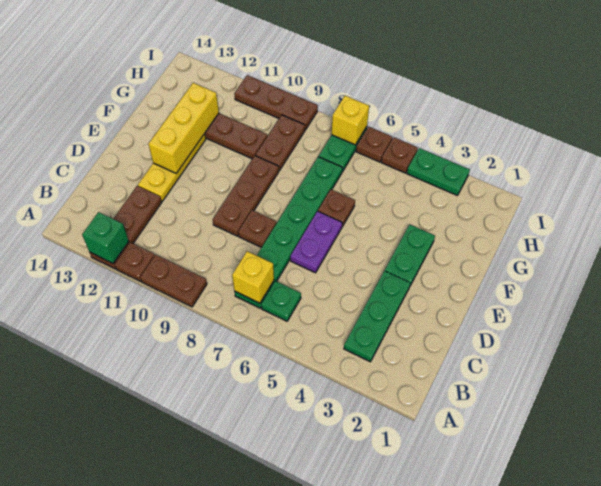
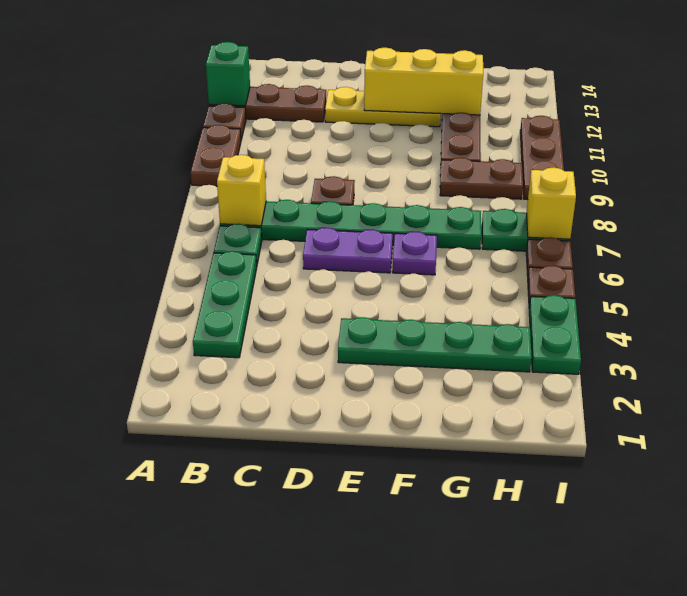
green 1x3 plate [344,271,410,362] -> green 1x3 plate turned to [193,251,257,358]
brown 1x3 plate [213,156,279,236] -> none
green 1x2 plate [385,225,435,285] -> green 1x4 plate [338,317,532,372]
brown 1x1 plate [318,189,355,227] -> purple 1x1 plate [393,232,437,275]

